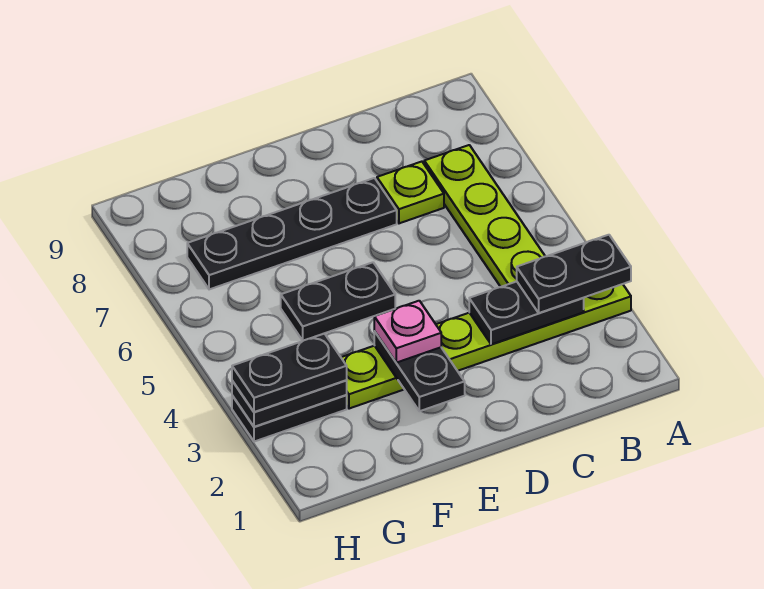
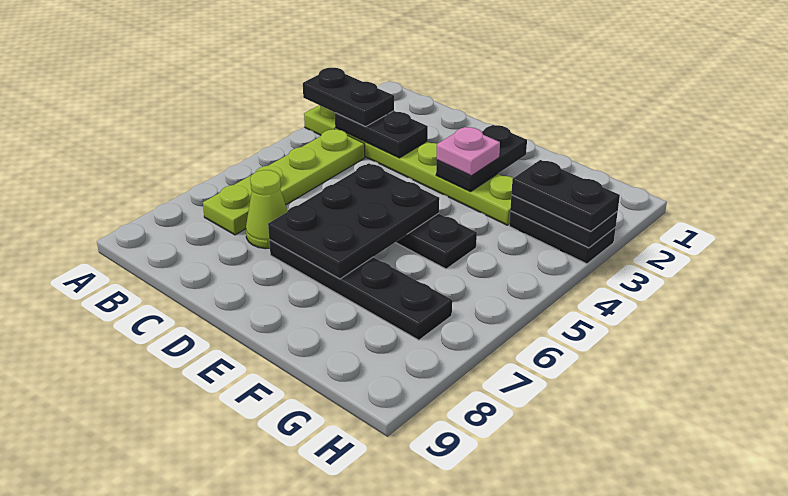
lime 1x1 plate [377,162,444,223] -> lime 1x1 cone [246,170,288,249]
none -> black 2x3 plate [268,163,439,279]

